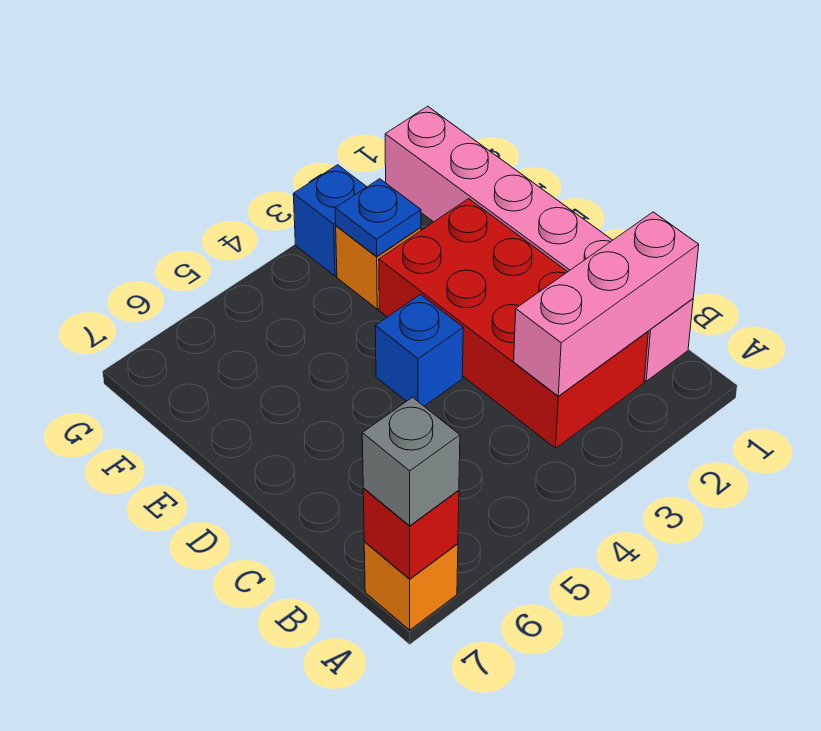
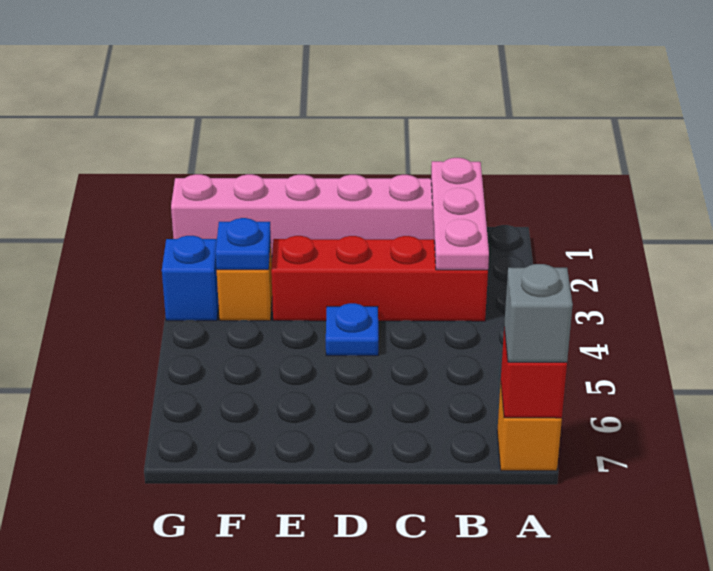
pink 1x3 brick [514,212,699,396] -> pink 1x3 plate [431,158,489,270]
red 2x4 brick [379,199,648,448] -> red 1x4 brick [271,236,488,321]
blue 1x1 brick [375,295,463,406] -> blue 1x1 plate [326,303,378,356]

